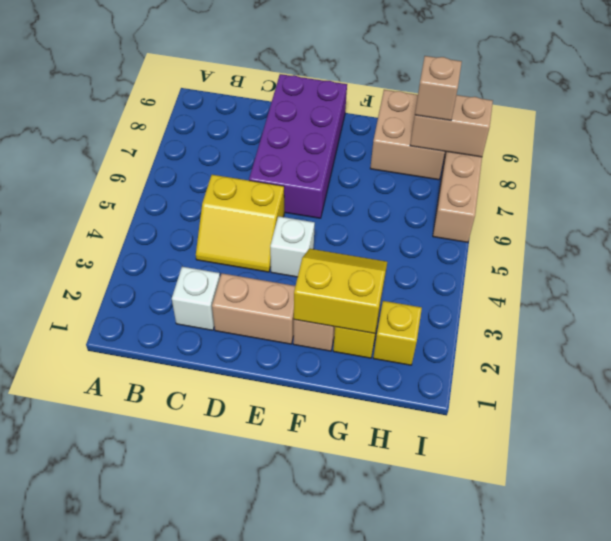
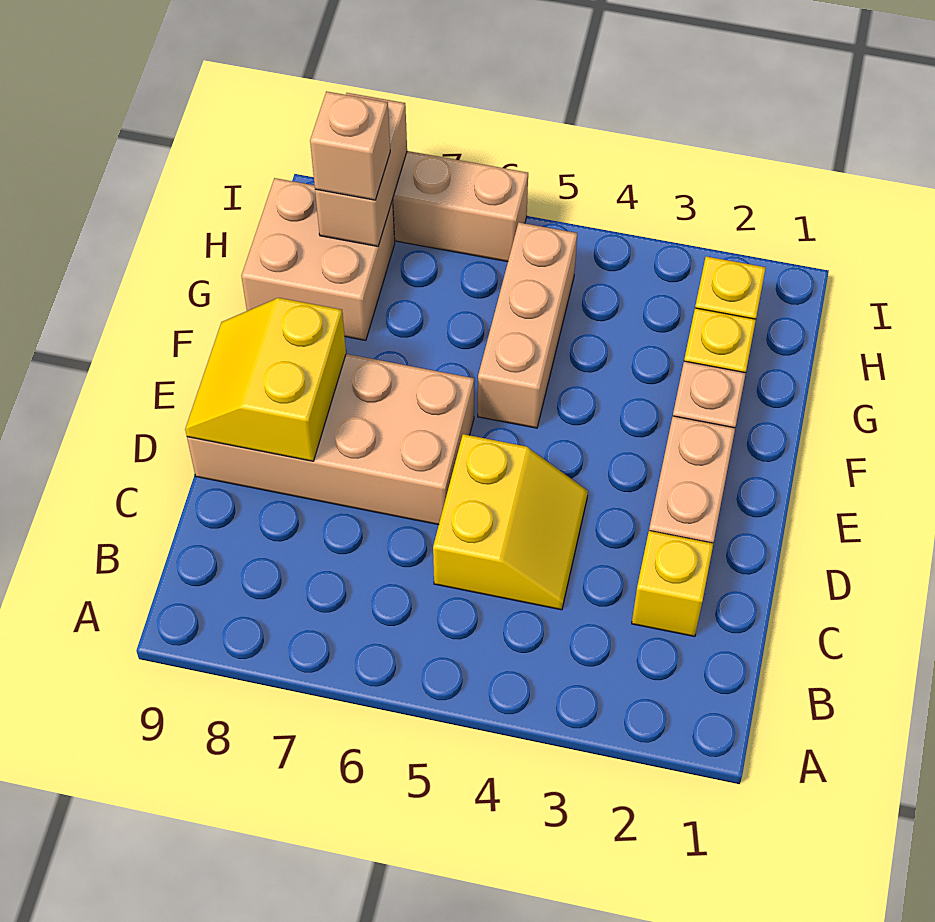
white 1x1 brick [172,267,220,330] -> yellow 1x1 brick [632,531,713,637]
purple 2x4 brick [249,74,347,218] -> tan 2x4 brick [187,354,474,525]
white 1x1 brick [270,216,315,277] -> none
yellow 2x2 slope [294,249,387,333] -> yellow 2x2 slope moved to [185,298,346,461]
none -> tan 1x3 brick [478,223,577,428]

